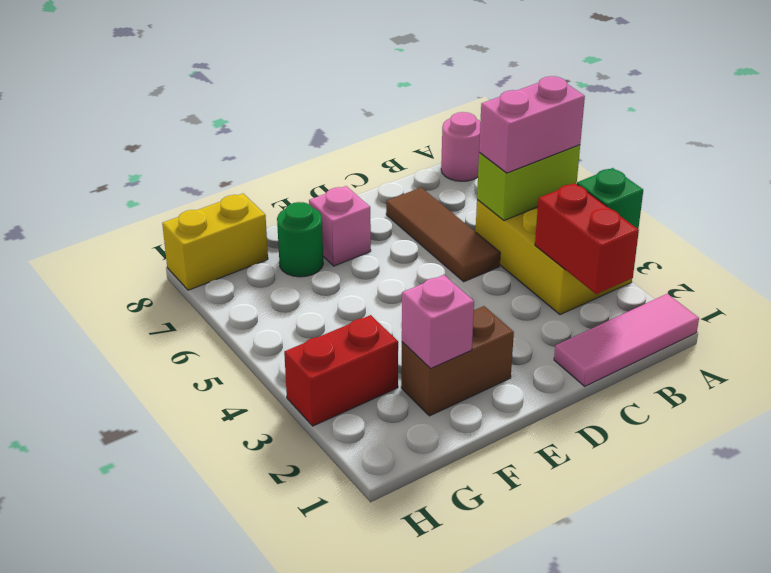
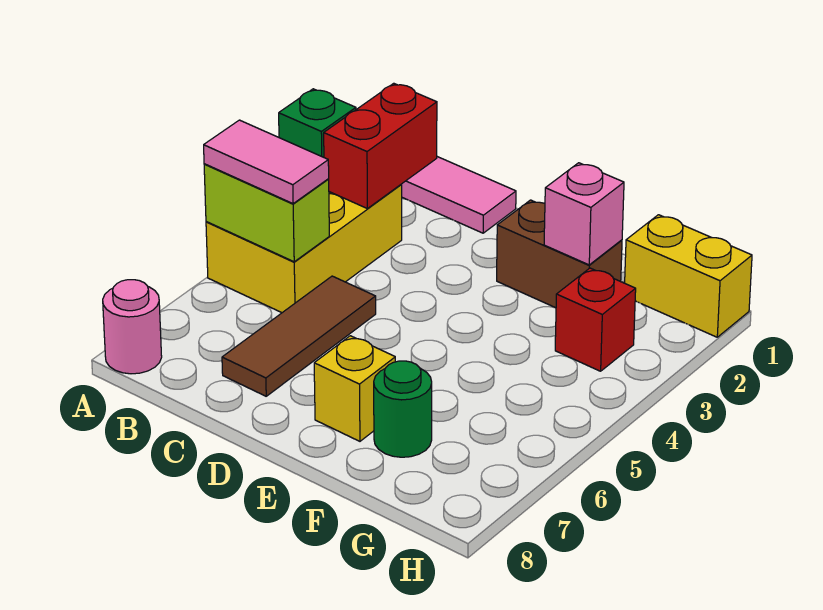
pink 1x2 brick [479,76,585,173] -> pink 1x2 tile [204,120,329,204]
pink 1x1 brick [309,186,371,266] -> yellow 1x1 brick [314,336,395,441]
red 1x2 brick [284,315,398,426] -> red 1x1 brick [555,268,636,371]
yellow 1x2 brick [162,194,268,290] -> yellow 1x2 brick moved to [625,215,752,337]

